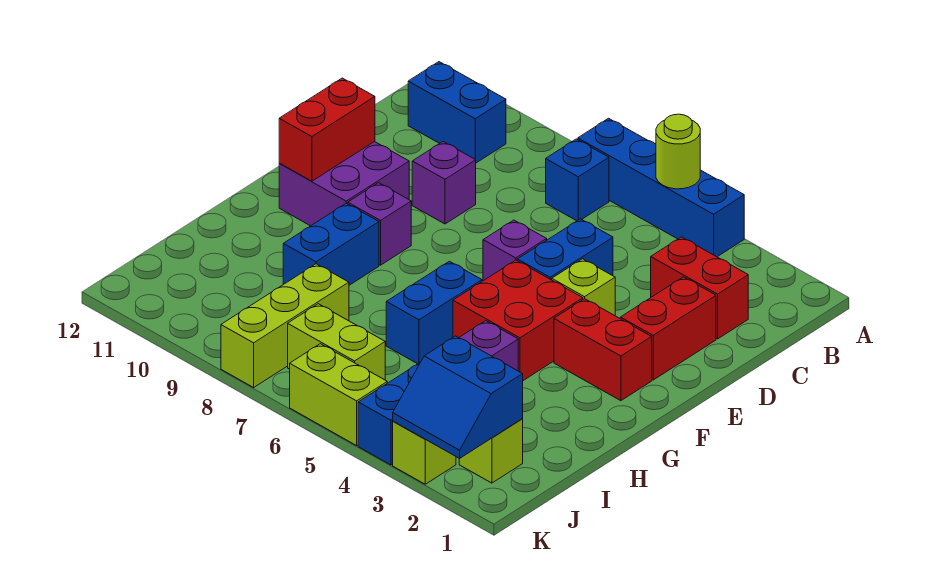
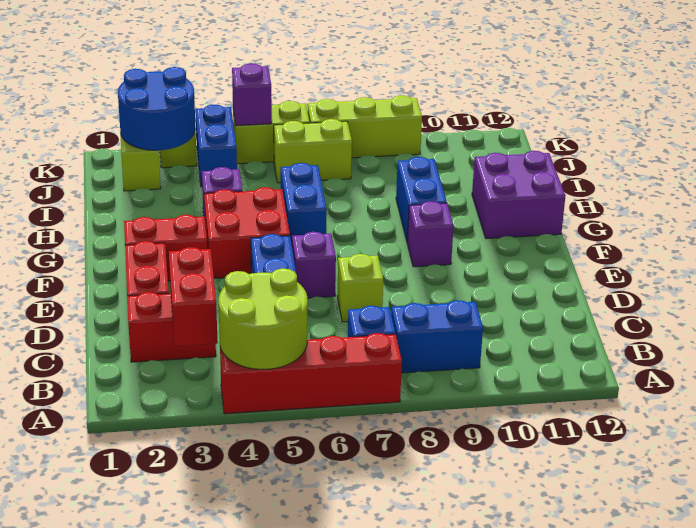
blue 1x4 brick [578,118,744,257] -> red 1x4 brick [220,333,402,414]
lime 1x1 round brick [656,114,700,189] -> lime 2x2 round brick [219,268,308,369]
blue 1x2 brick [408,62,506,163] -> blue 1x2 brick moved to [391,300,483,373]
purple 1x1 brick [412,142,476,224] -> purple 1x1 brick moved to [232,63,272,126]
lime 1x1 brick [552,259,615,316] -> lime 1x1 brick moved to [337,254,383,322]
purple 2x2 brick [279,141,409,226] -> purple 2x2 brick moved to [472,151,565,239]
red 1x2 brick [279,78,375,181] -> red 1x2 brick moved to [169,247,218,346]
lime 1x3 brick [221,264,349,387] -> lime 1x3 brick turned to [308,95,422,158]
blue 2x2 slope [393,336,523,459] -> blue 2x2 round brick [118,67,196,151]

